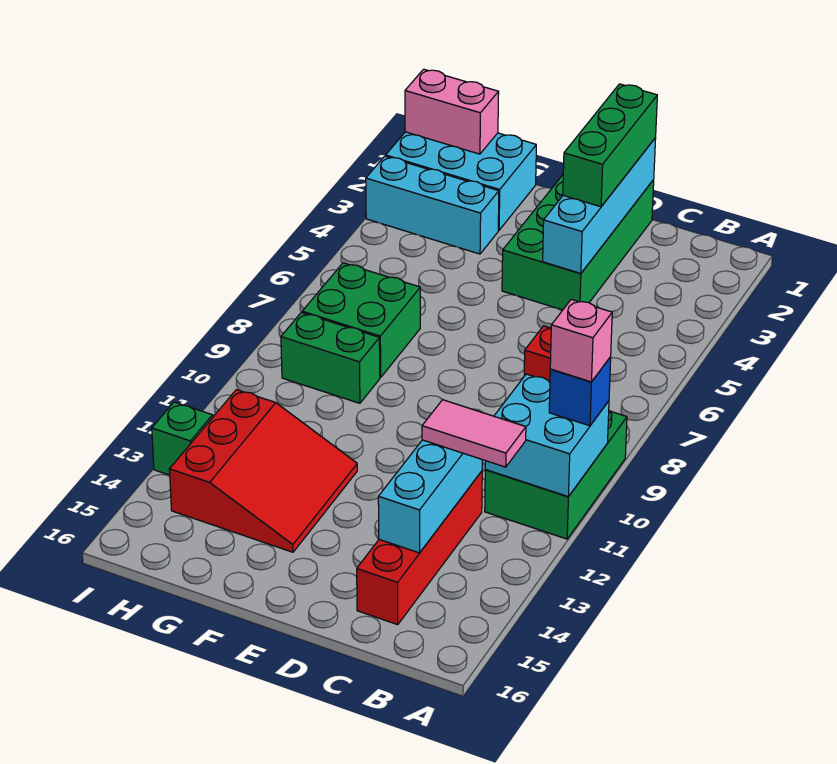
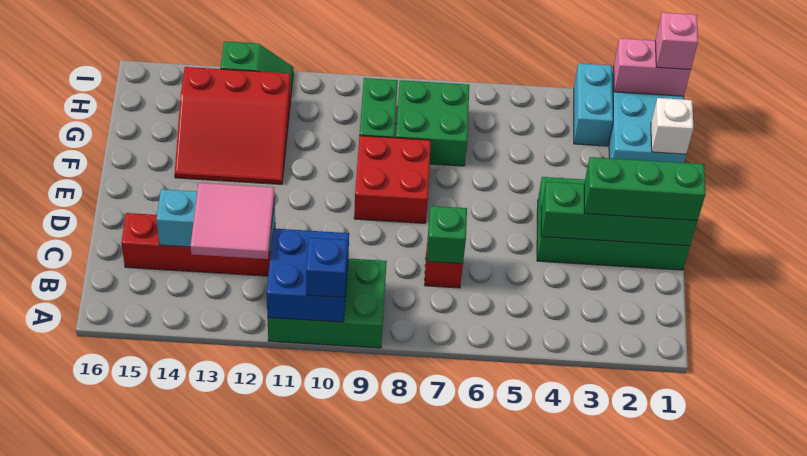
cyan 2x2 brick [485,374,609,496] -> blue 2x2 brick [267,228,349,322]
pink 1x1 brick [550,299,612,382] -> pink 1x1 brick moved to [655,13,698,69]
pink 1x2 tile [422,400,526,467] -> pink 2x2 tile [190,183,275,259]
none -> green 1x1 brick [427,206,467,264]
cyan 1x4 brick [543,138,656,273] -> green 1x4 brick [541,182,698,246]
none -> red 2x2 brick [354,136,431,223]
none -> white 1x1 brick [651,98,694,154]
cyan 1x3 brick [366,156,499,254] -> cyan 1x2 brick [574,63,613,146]
pink 1x2 brick [405,69,499,154] -> pink 1x2 brick turned to [614,38,691,96]

